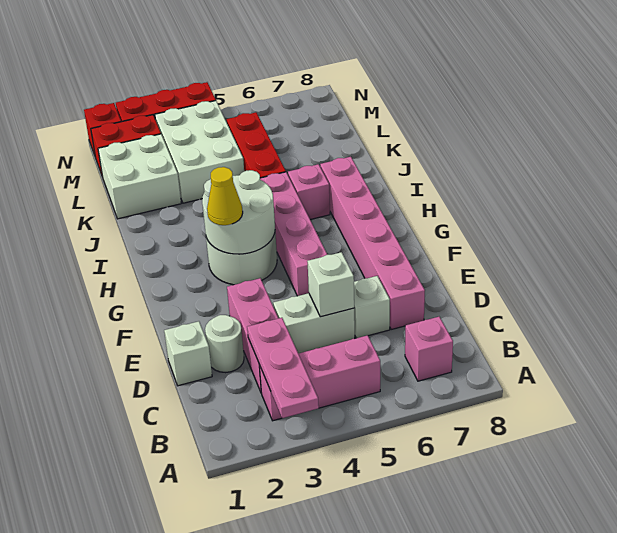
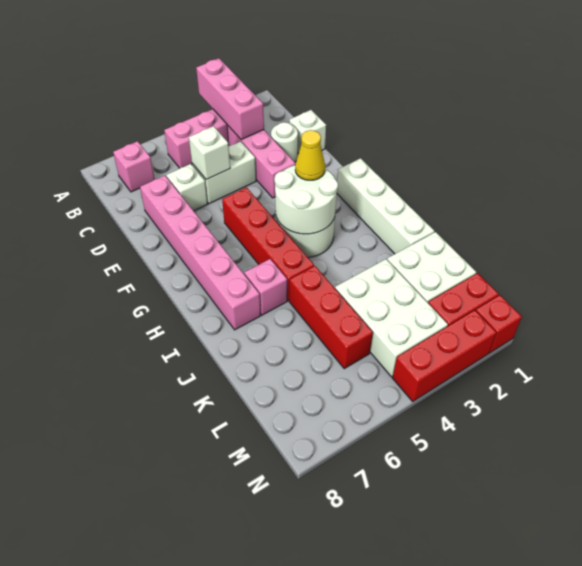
pink 1x3 plate [247,318,319,418] -> pink 1x3 brick [196,58,264,140]
pink 1x4 brick [260,172,327,296] -> red 1x4 brick [222,188,314,301]
none -> white 1x4 brick [337,158,434,254]

